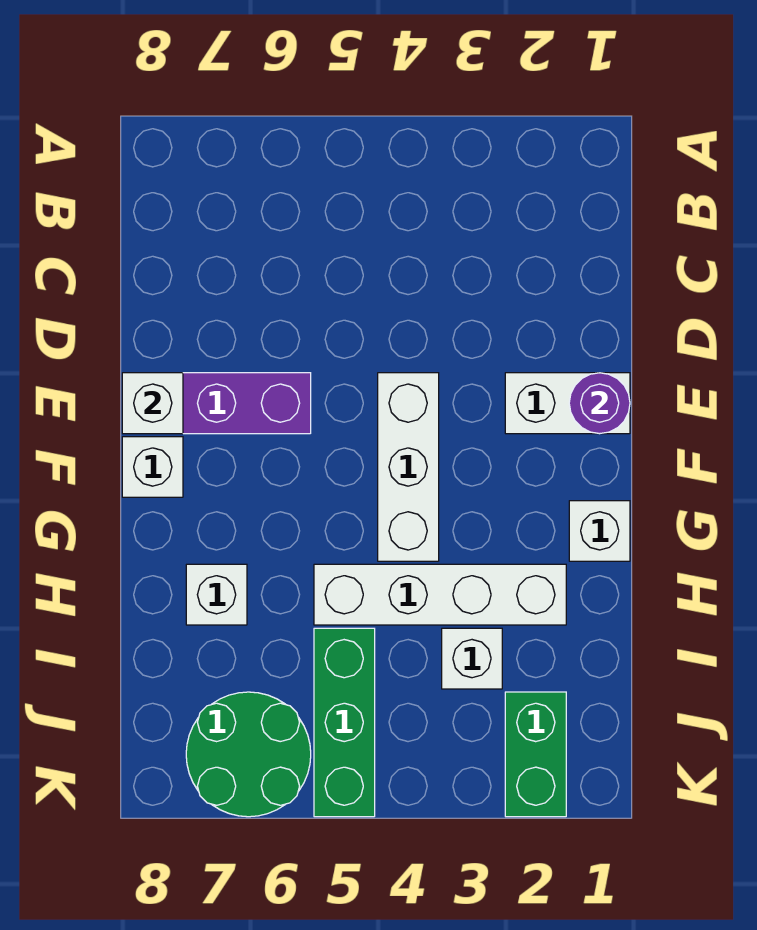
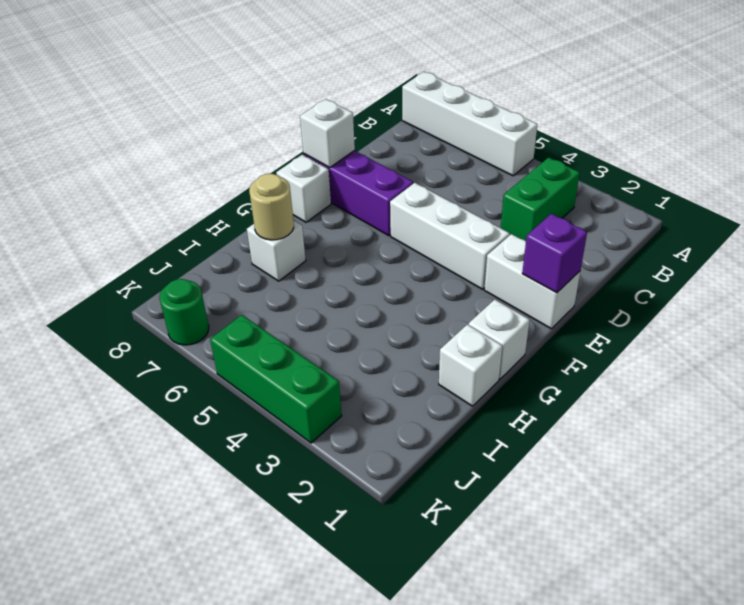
purple 1x1 round brick [569,373,630,434] -> purple 1x1 brick [522,214,587,293]
white 1x3 brick [378,373,439,561] -> white 1x3 brick turned to [390,183,510,289]
white 1x4 brick [314,564,566,625] -> white 1x4 brick moved to [402,72,537,176]
none -> tan 1x1 round brick [249,174,294,240]
white 1x1 brick [442,628,502,689] -> white 1x1 brick moved to [439,324,502,406]
green 1x3 brick [314,628,375,817] -> green 1x3 brick turned to [210,315,342,443]
green 1x2 brick [505,692,566,817] -> green 1x2 brick moved to [501,157,580,241]
green 2x2 round brick [186,692,311,817] -> green 1x1 round brick [159,279,209,345]

